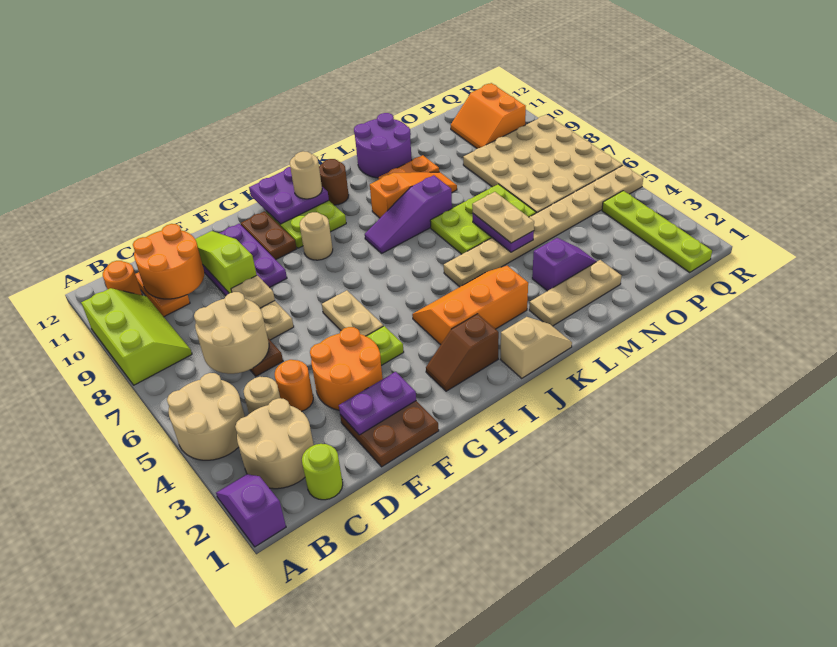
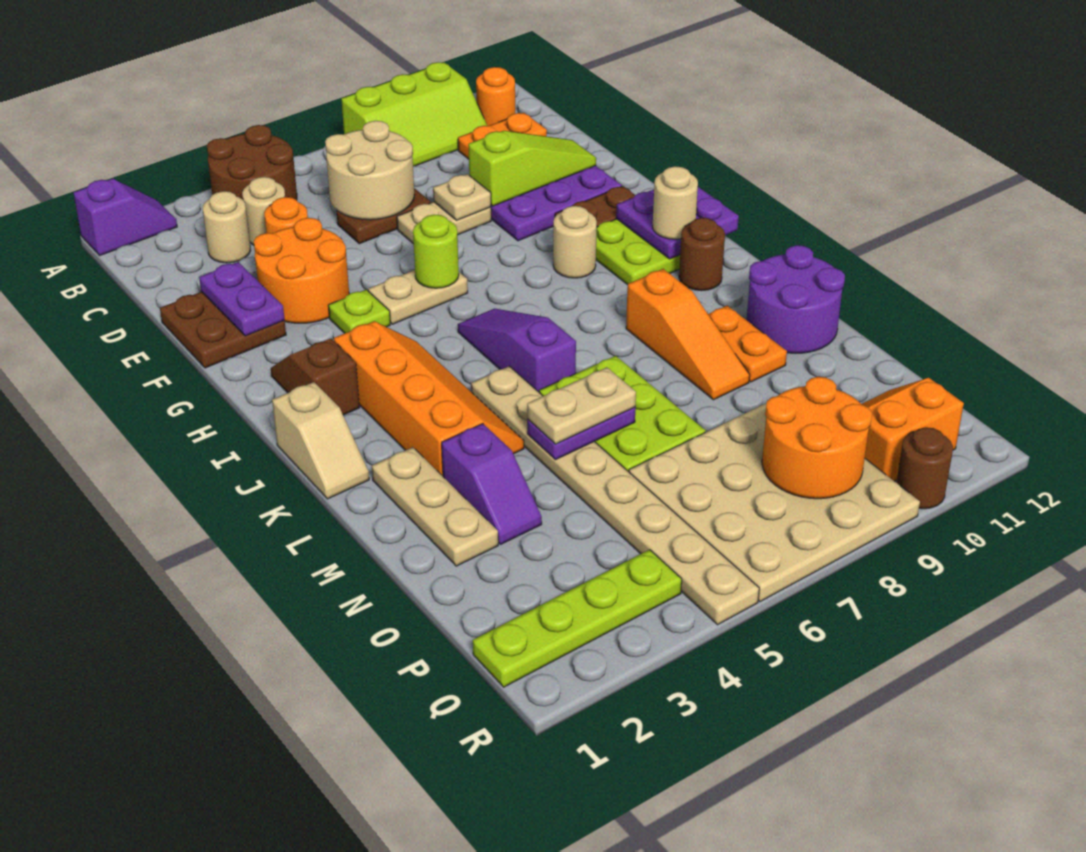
tan 2x2 round brick [167,373,245,460] -> brown 2x2 round brick [207,125,297,200]
tan 2x2 round brick [235,398,314,489] -> tan 1x1 round brick [203,191,251,263]
lime 1x1 round brick [302,444,343,500] -> lime 1x1 round brick moved to [413,214,459,288]
orange 2x2 round brick [133,224,204,299] -> orange 2x2 round brick moved to [762,377,872,499]
orange 2x3 slope [412,266,528,345] -> orange 2x4 slope [334,321,524,476]
purple 1x3 slope [365,175,452,253] -> purple 1x3 slope moved to [458,309,576,392]
none -> brown 1x1 round brick [897,427,953,509]

